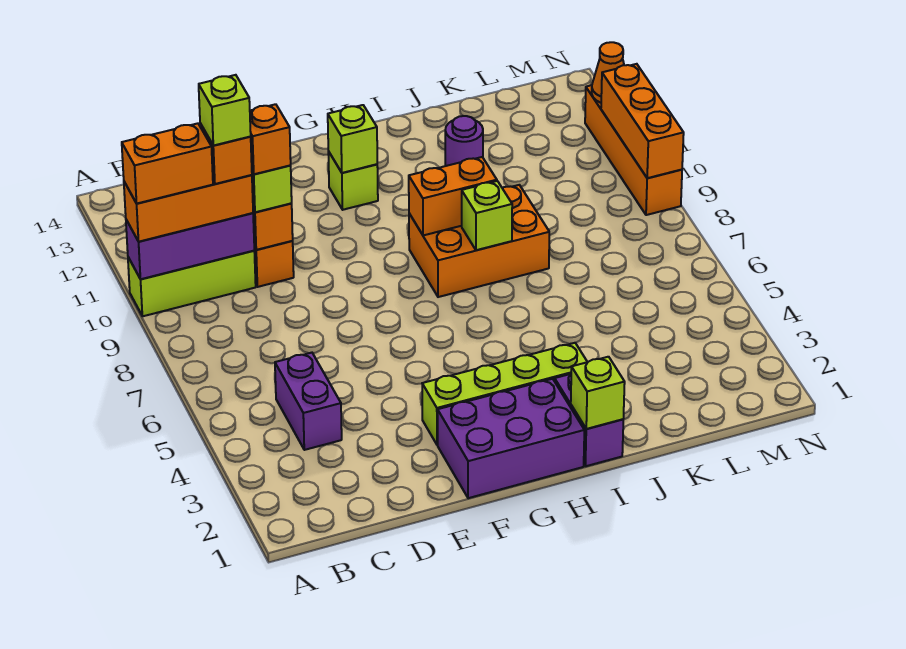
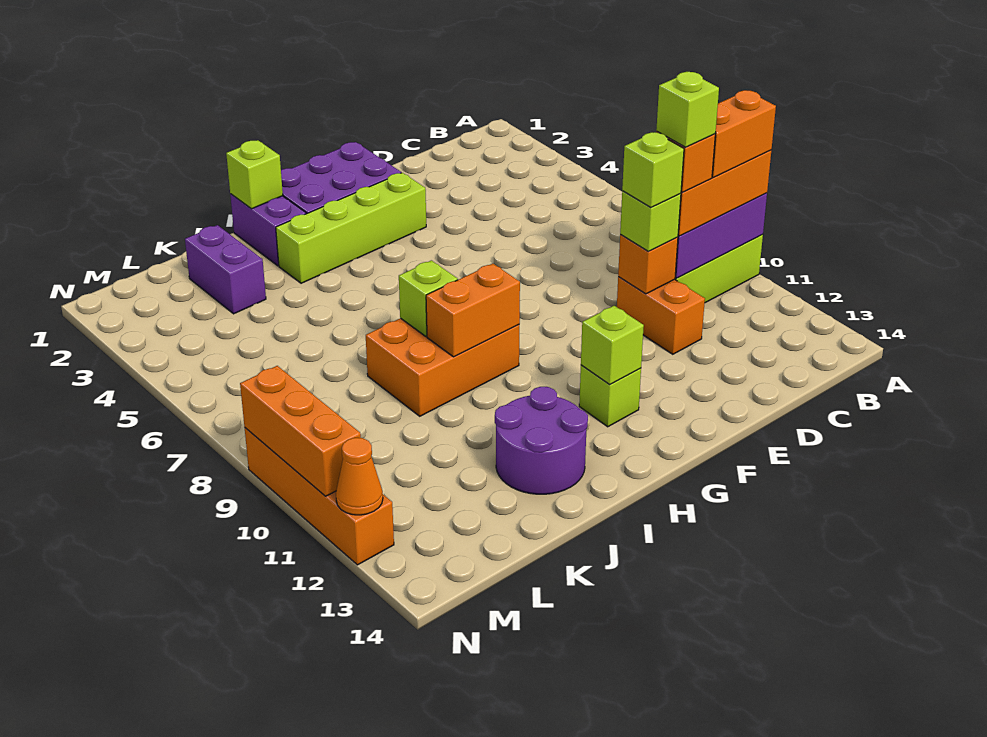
purple 1x2 brick [275,353,342,450] -> purple 1x2 brick moved to [185,225,266,314]
orange 1x1 brick [250,104,291,174] -> lime 1x1 brick [622,132,684,207]
purple 1x1 round brick [445,116,483,166] -> purple 2x2 round brick [495,387,588,494]

